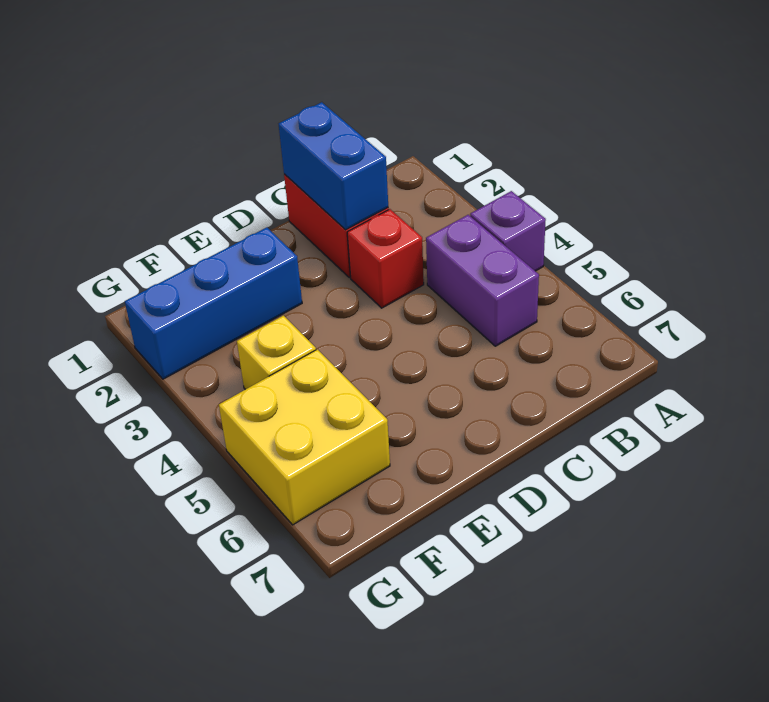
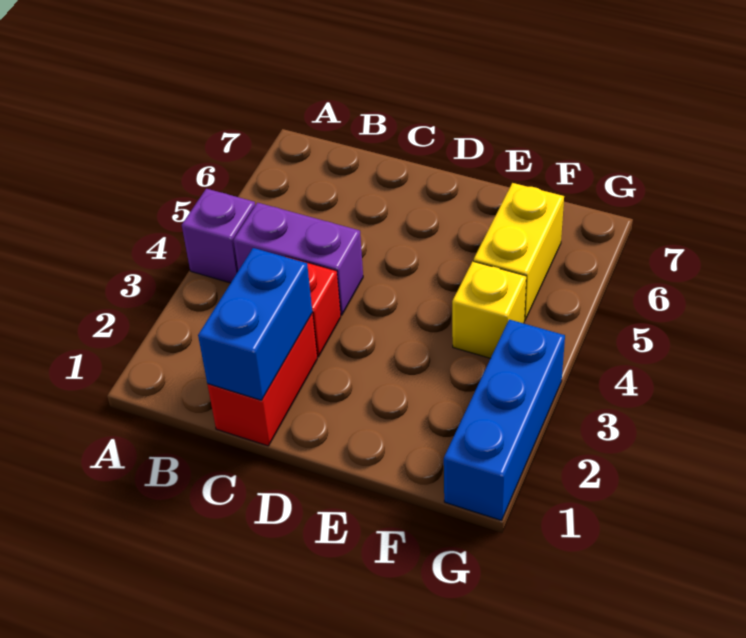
purple 1x2 brick [426,215,539,346] -> purple 1x2 brick turned to [234,203,363,315]
blue 1x3 brick [125,228,302,379] -> blue 1x3 brick turned to [444,320,565,521]
yellow 2x2 brick [219,349,390,525] -> yellow 1x2 brick [474,183,564,320]

